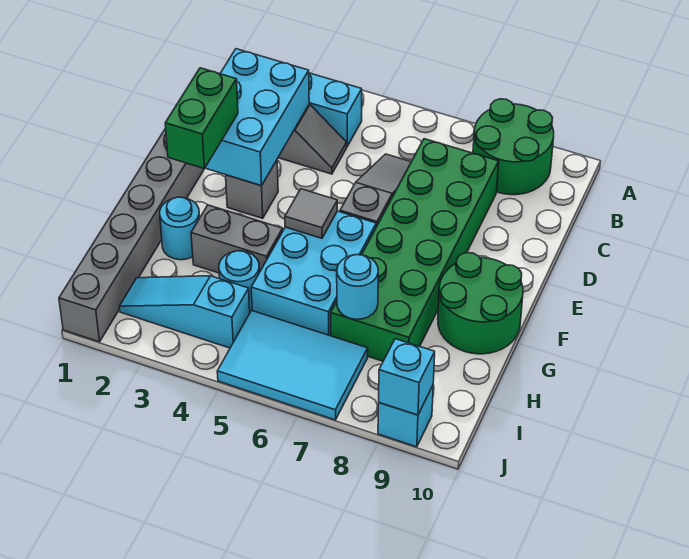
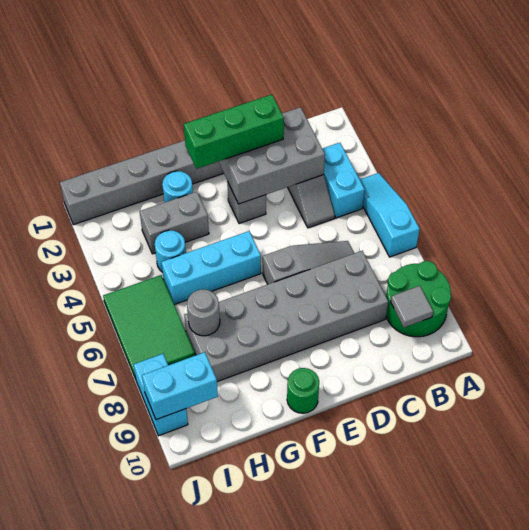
cyan 2x3 brick [205,49,309,186] -> grey 2x3 brick [218,107,325,204]
green 2x6 brick [331,139,499,361] -> grey 2x6 brick [184,251,388,382]
green 1x2 brick [165,68,238,169] -> green 1x3 brick [184,95,284,169]
cyan 2x3 brick [251,211,376,336] -> cyan 1x3 brick [161,231,261,305]
grey 1x1 tile [285,189,338,238] -> grey 1x1 tile moved to [391,286,433,327]
green 2x2 round brick [438,253,523,354] -> green 1x1 round brick [287,368,319,413]
grey 1x2 brick [191,205,283,273] -> grey 1x2 brick turned to [140,192,209,254]
cyan 1x1 round brick [337,255,378,319] -> grey 1x1 round brick [187,289,220,336]
cyan 1x3 slope [119,276,250,348] -> cyan 1x3 slope moved to [360,173,420,257]
cyan 2x3 tile [217,311,368,420] -> green 2x3 tile [103,275,195,379]
cyan 1x1 brick [378,386,433,447] -> cyan 1x2 brick [133,354,188,436]
cyan 1x1 brick [379,339,435,415] -> cyan 1x2 brick [142,352,218,420]

